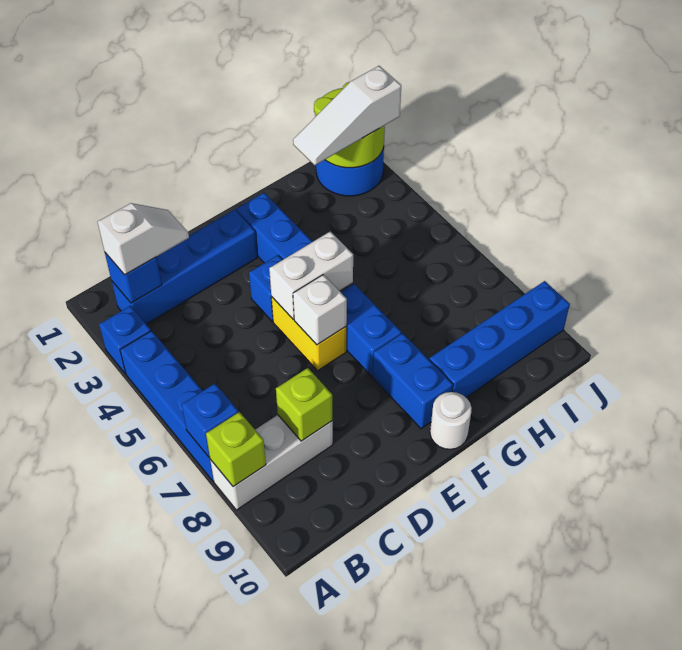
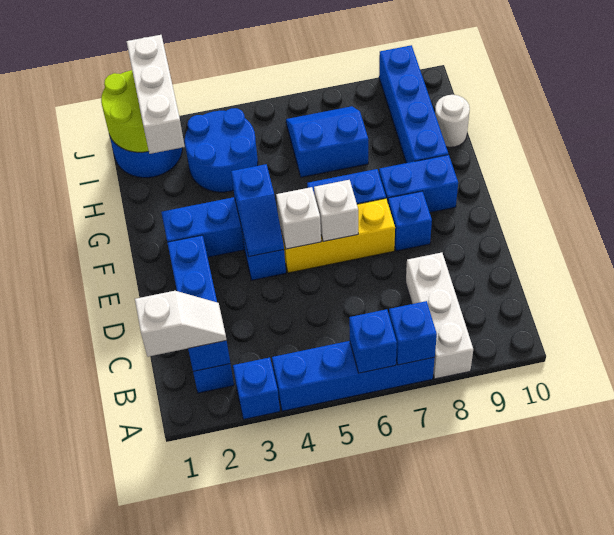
none -> blue 1x1 brick [349,309,397,373]
lime 1x1 brick [206,412,266,487] -> none
white 1x2 slope [98,203,189,275] -> white 1x2 slope turned to [135,291,226,357]
lime 1x1 brick [276,368,332,441] -> none
none -> blue 1x2 slope [231,164,284,257]
yellow 1x2 brick [271,297,346,371] -> yellow 1x3 brick [281,199,395,273]
white 1x2 brick [269,231,353,319] -> white 1x1 brick [276,187,321,249]
none -> blue 1x1 brick [388,191,432,251]
white 1x1 round brick [430,392,472,449] -> white 1x1 round brick moved to [435,95,470,147]
white 1x3 slope [293,66,401,165] -> white 1x3 brick [127,35,185,154]
none -> blue 2x2 round brick [185,108,258,192]
none -> blue 2x2 slope [286,106,368,177]

